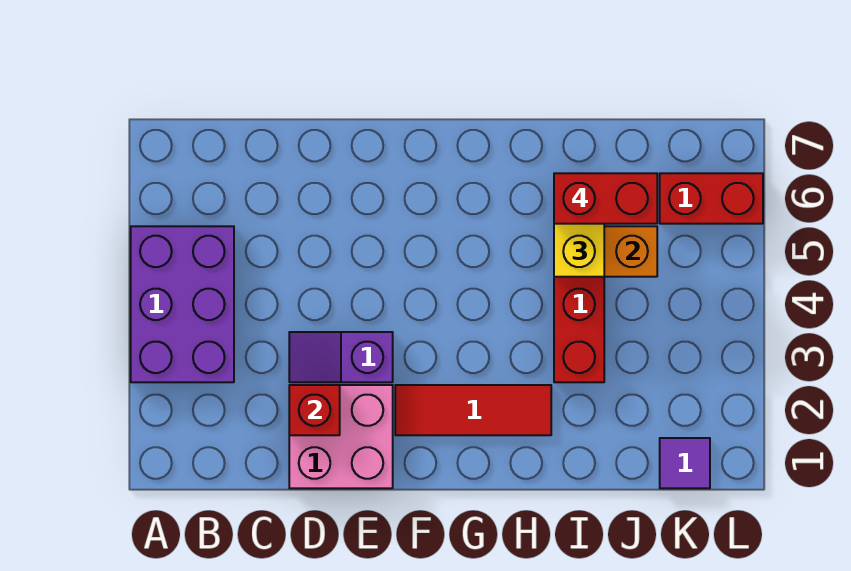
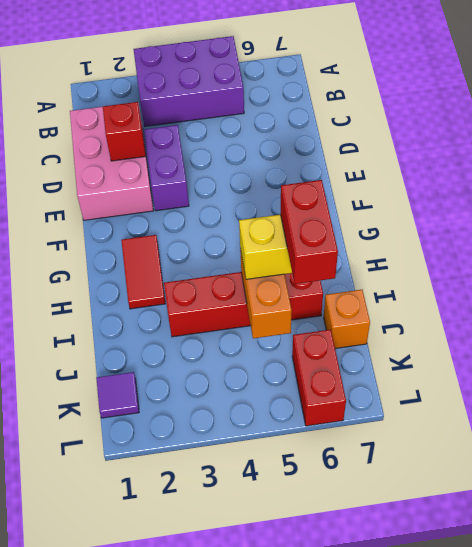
pink 2x2 brick [289,385,393,488] -> pink 2x3 brick [70,102,153,220]
purple 1x2 slope [289,332,393,382] -> purple 1x2 brick [144,125,189,211]
red 1x3 tile [395,385,551,435] -> red 1x2 tile [121,235,165,309]
none -> orange 1x1 brick [324,290,370,349]

